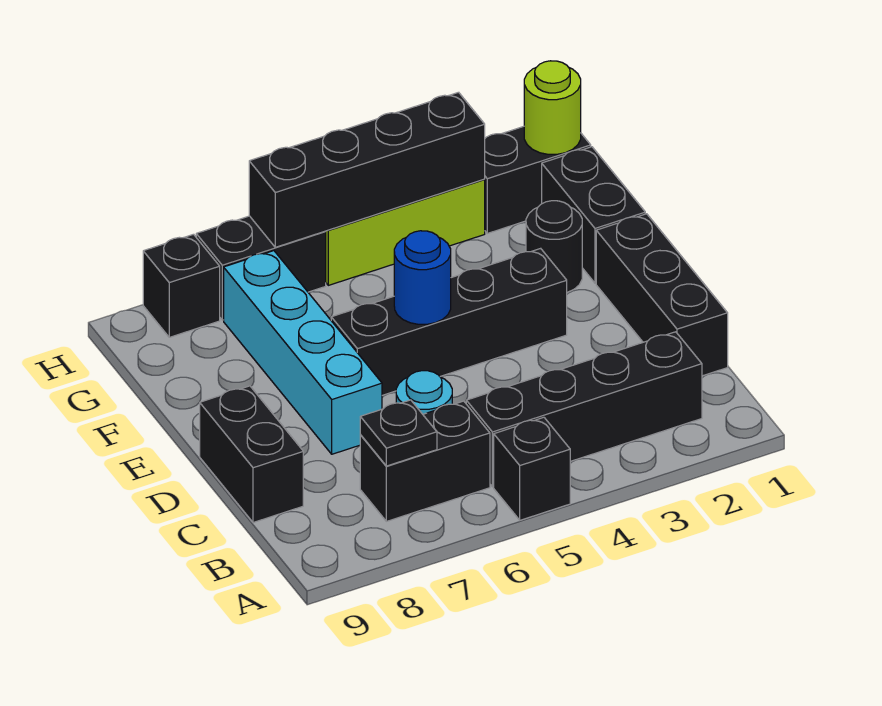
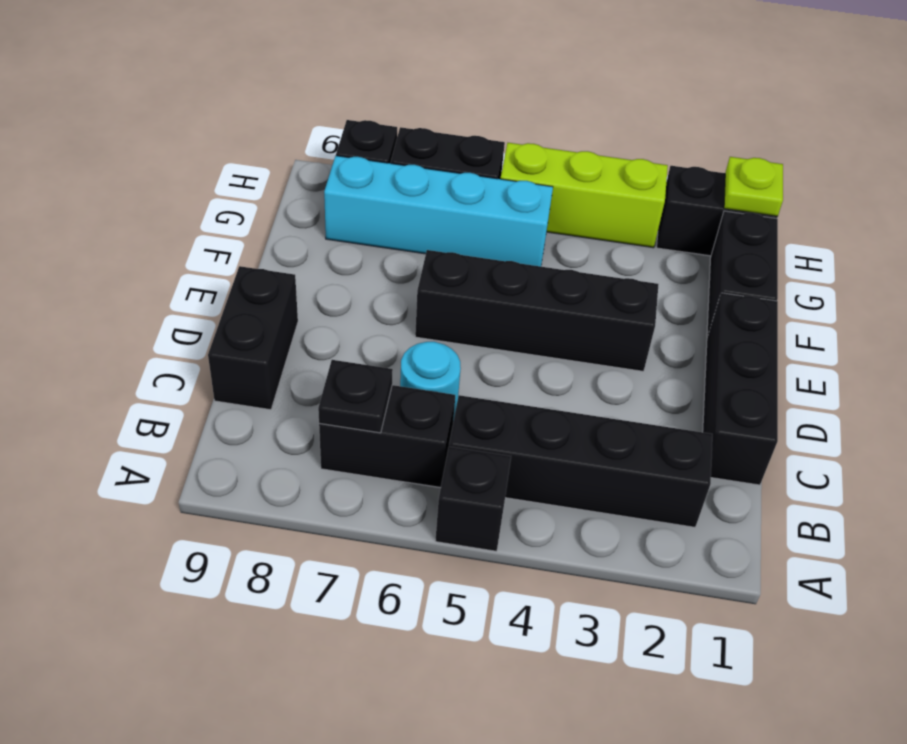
cyan 1x4 brick [224,251,382,454] -> cyan 1x4 brick turned to [324,156,553,267]
blue 1x1 round brick [394,231,451,324] -> none
black 1x1 round brick [526,201,582,292] -> none
lime 1x1 round brick [524,61,581,154] -> lime 1x1 plate [724,157,783,217]
black 1x4 brick [249,92,485,247] -> none

